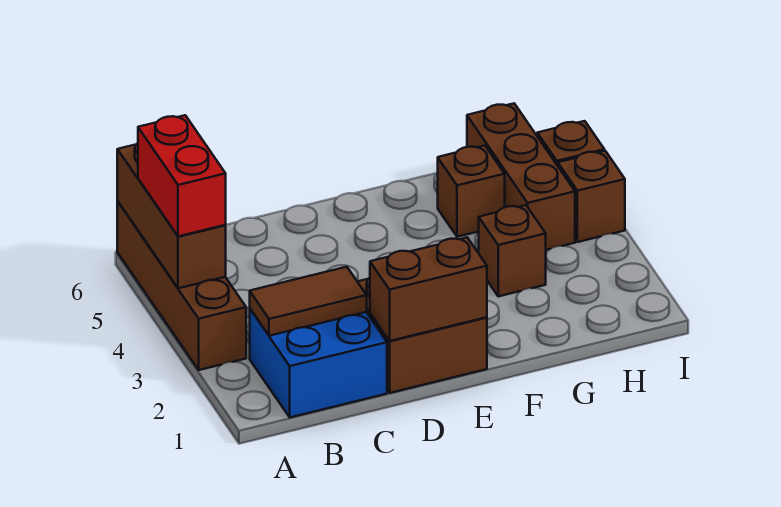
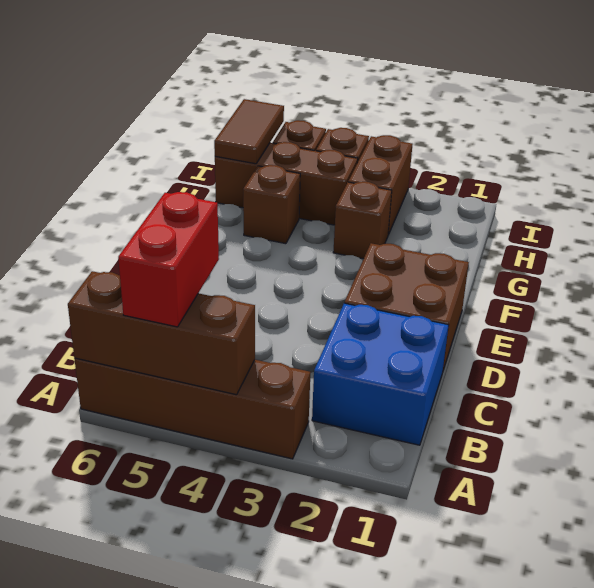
red 1x2 brick [138,115,226,236] -> red 1x2 brick turned to [118,192,219,327]
brown 1x2 tile [250,267,367,336] -> brown 1x2 tile moved to [214,99,284,164]
brown 1x2 brick [370,238,487,341] -> brown 1x2 brick moved to [348,135,412,235]

